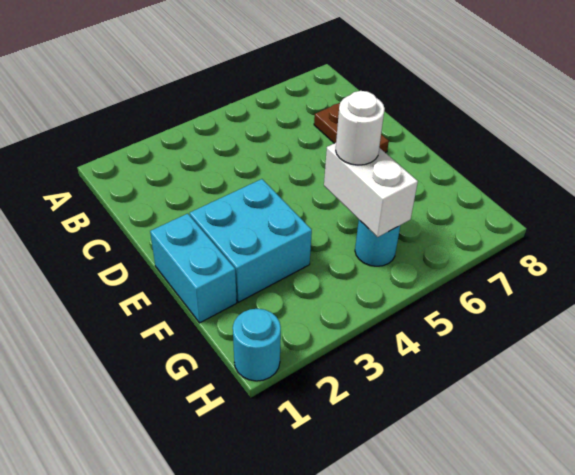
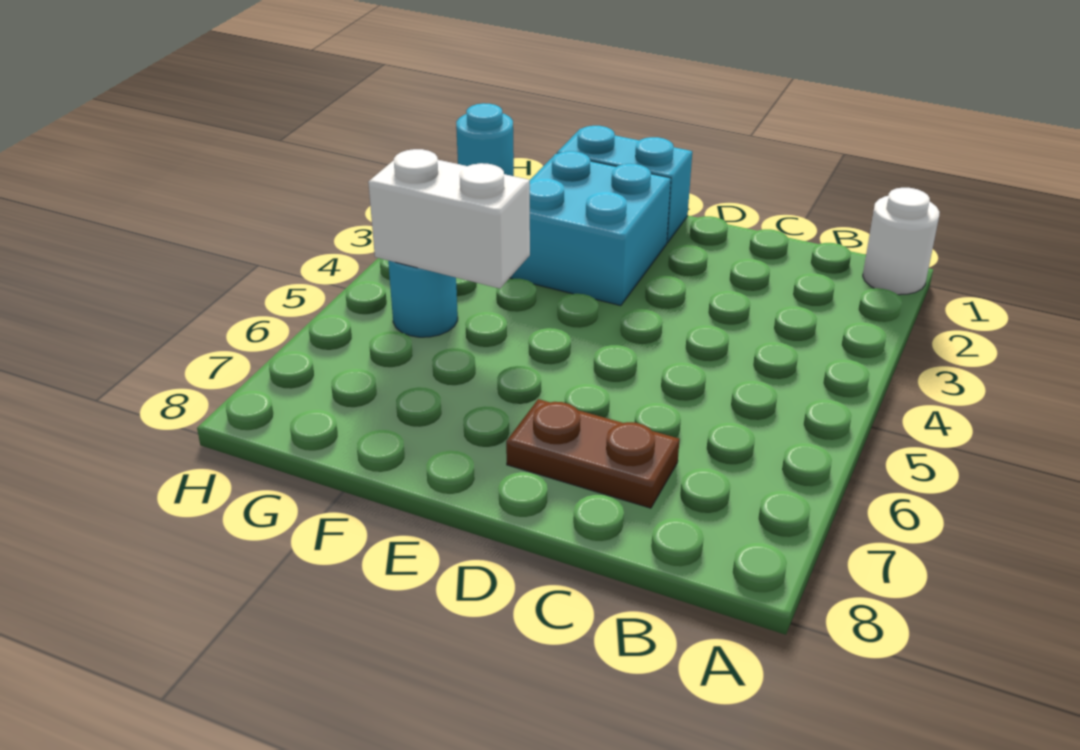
white 1x1 round brick [336,91,385,165] -> white 1x1 round brick moved to [863,188,940,295]

